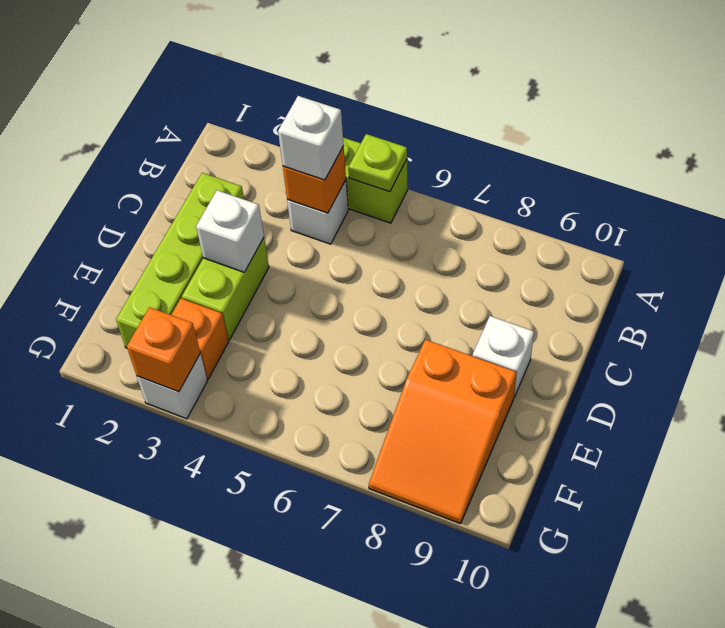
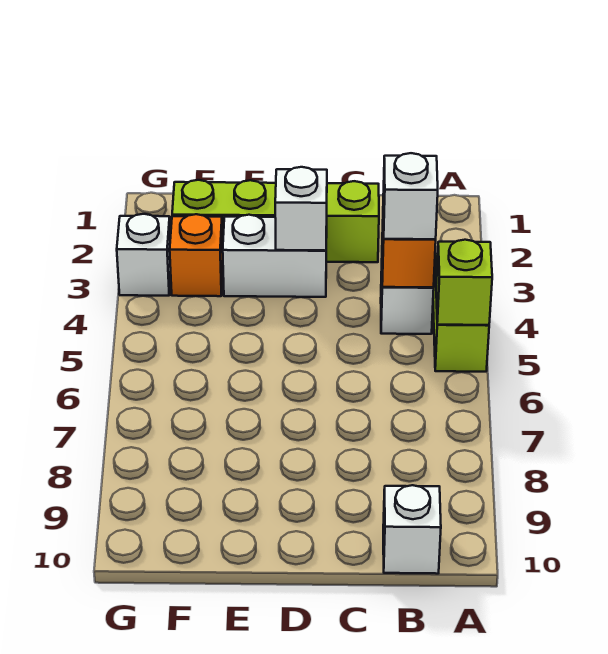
lime 1x1 plate [348,134,407,192] -> lime 1x1 brick [436,240,492,325]
lime 1x2 brick [182,238,269,340] -> white 1x2 brick [223,215,327,297]
white 1x1 brick [473,316,534,397] -> white 1x1 brick moved to [383,485,441,574]
orange 2x3 slope [369,339,517,524] -> none
orange 1x1 brick [127,307,200,392] -> none

